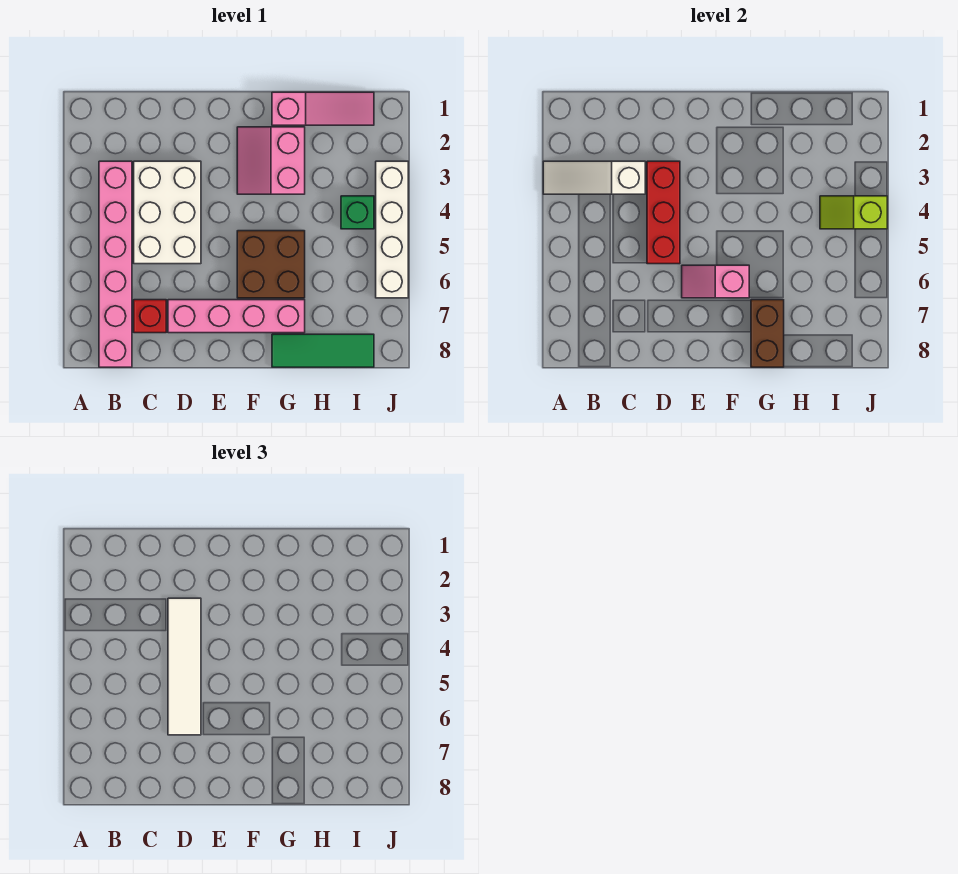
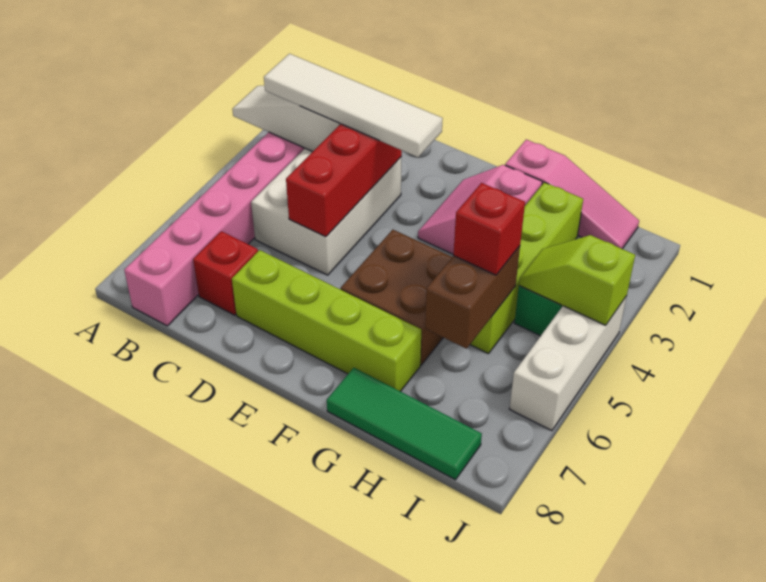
white 1x4 tile [168,598,201,735] -> white 1x4 tile turned to [264,54,443,157]
pink 1x4 brick [168,300,305,333] -> lime 1x4 brick [232,250,421,391]
pink 1x2 slope [682,265,749,298] -> none
brown 1x2 brick [751,300,784,367] -> brown 1x2 brick moved to [425,246,520,349]
none -> lime 1x4 brick [470,182,583,354]
none -> red 1x1 brick [453,183,525,275]
white 1x4 brick [376,161,408,298] -> white 1x3 brick [509,296,627,431]

